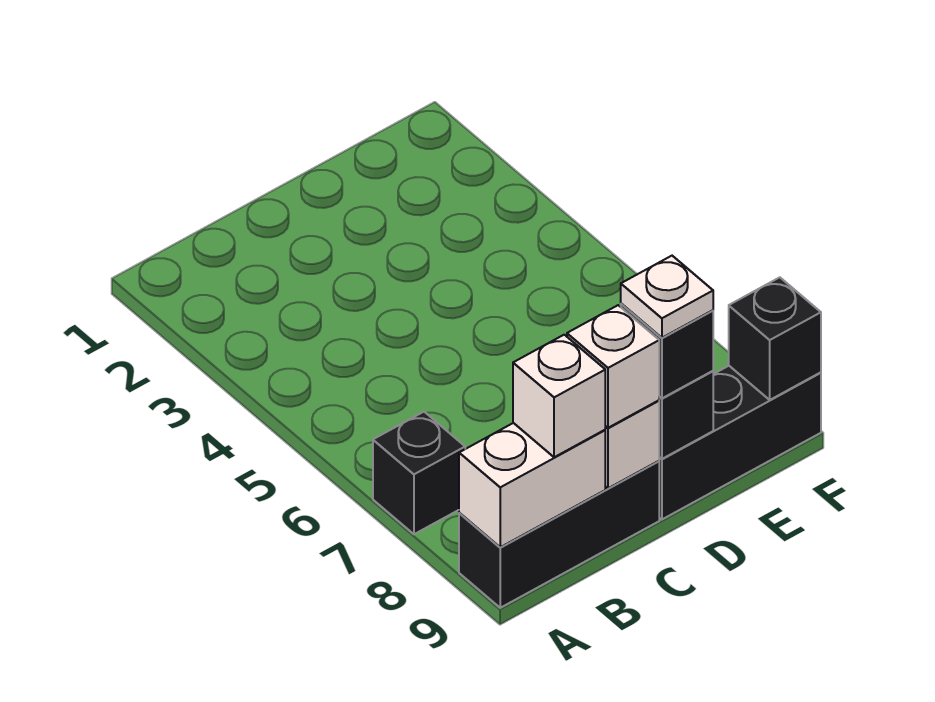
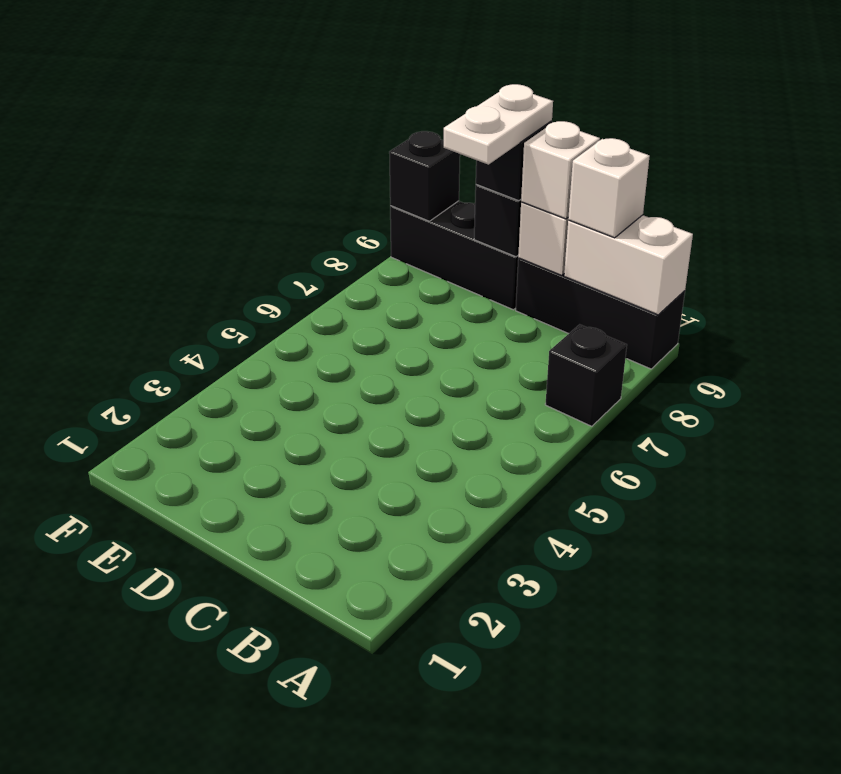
white 1x1 plate [621,256,713,338] -> white 1x2 plate [444,84,553,165]

